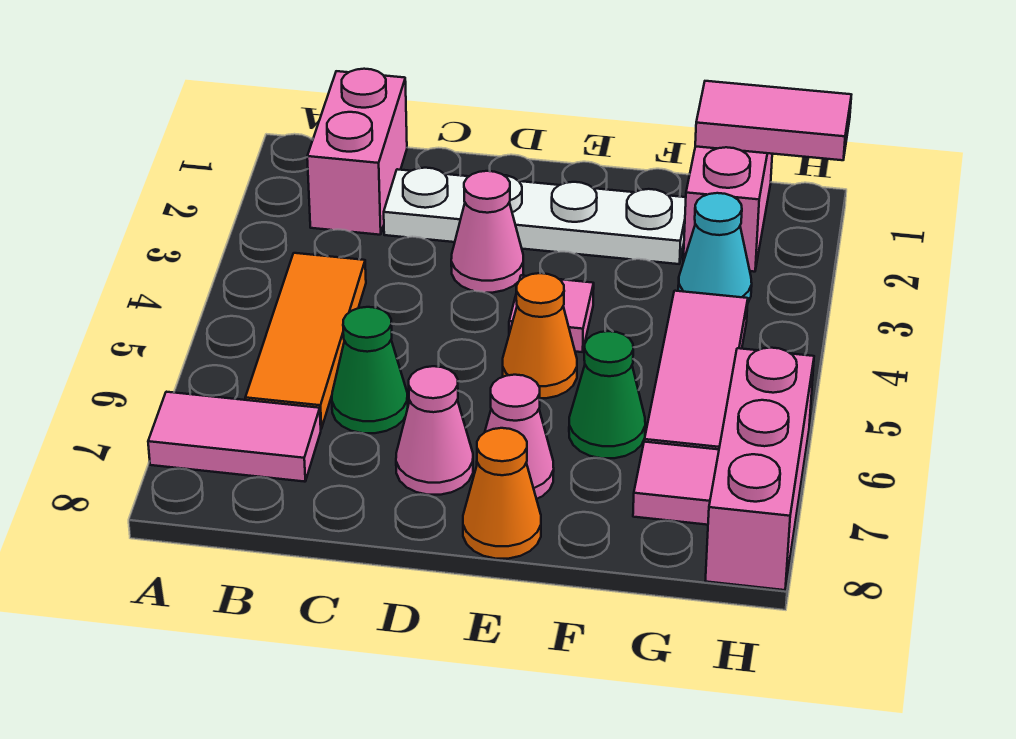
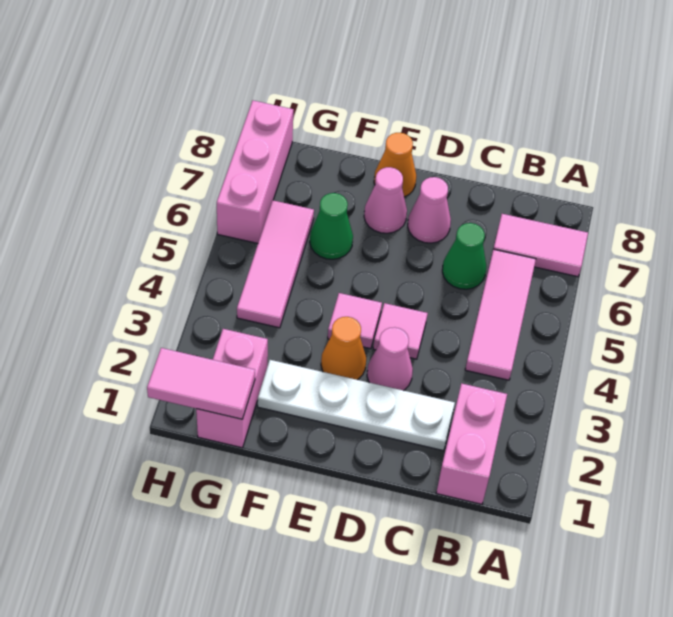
orange 1x3 tile [245,253,366,429] -> pink 1x3 tile [465,249,536,380]
orange 1x1 cone [503,273,577,398] -> orange 1x1 cone moved to [321,317,366,380]
cyan 1x1 cone [678,193,752,302] -> none
pink 1x1 tile [633,442,719,525] -> pink 1x1 tile moved to [373,303,428,359]

